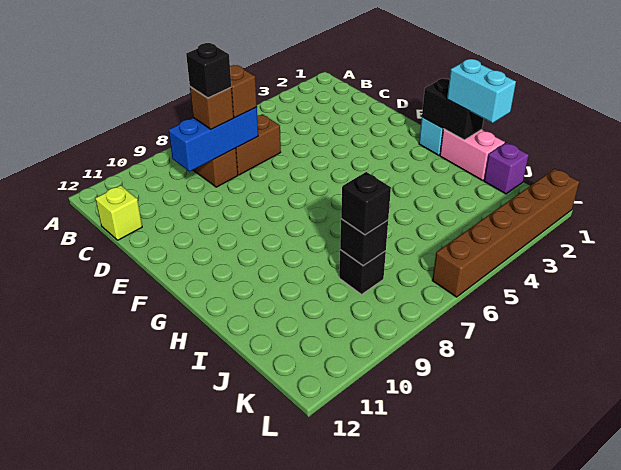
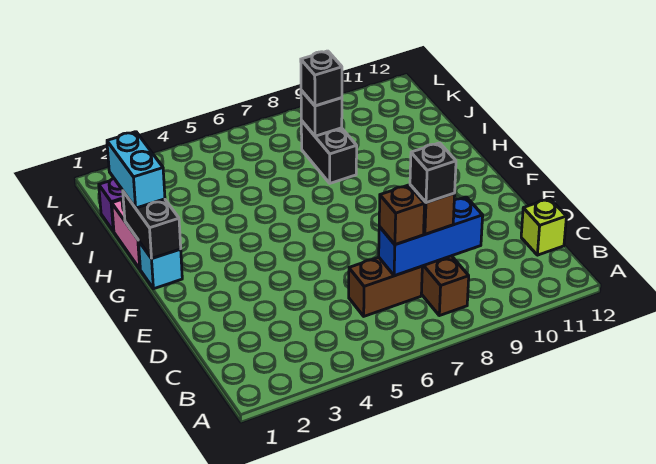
black 1x1 brick [339,250,386,294] -> black 1x2 brick [301,121,357,183]
brown 1x6 brick [432,169,579,297] -> none

